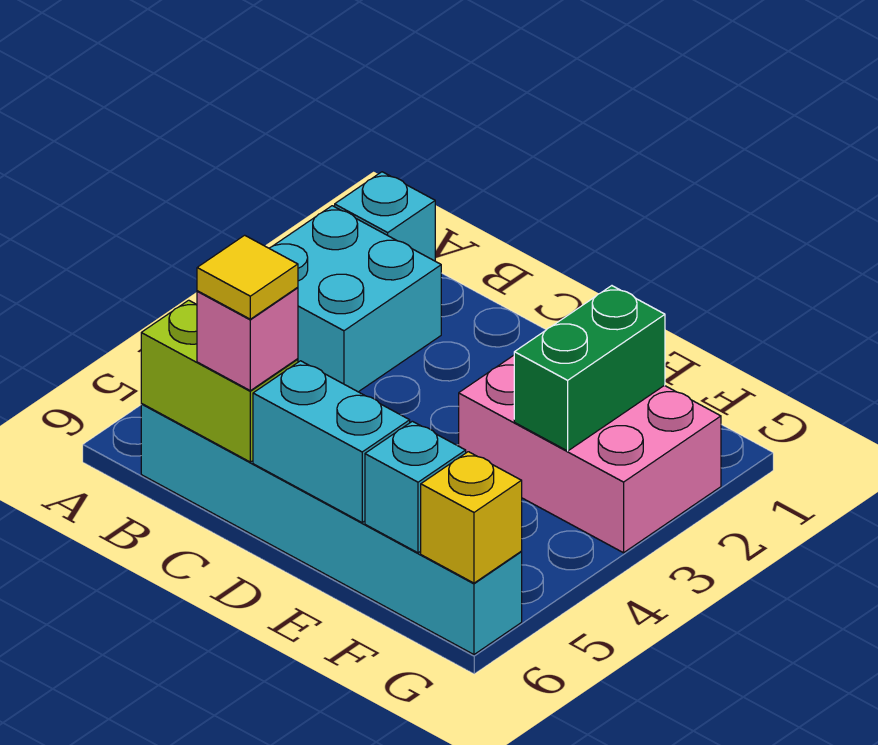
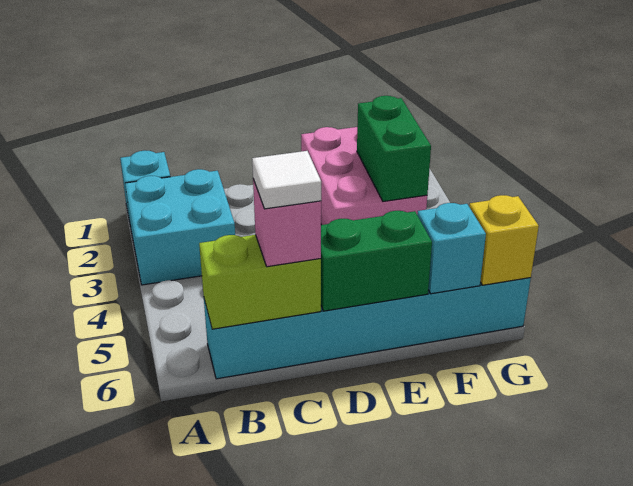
yellow 1x1 tile [197,235,298,319] -> white 1x1 tile [252,151,321,209]
cyan 1x2 brick [253,361,410,522] -> green 1x2 brick [321,211,432,311]
pink 2x3 brick [459,355,721,553] -> pink 2x3 brick turned to [301,127,427,225]

